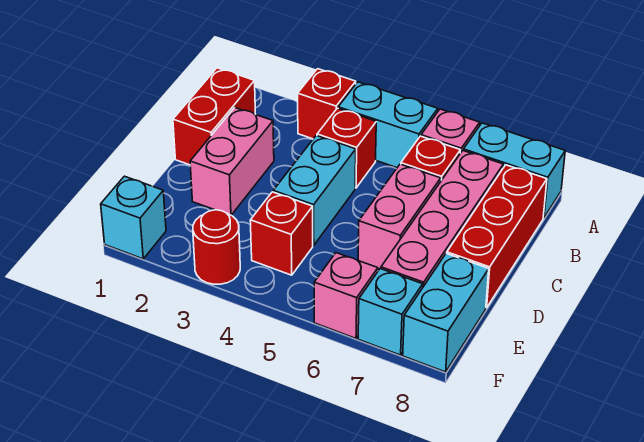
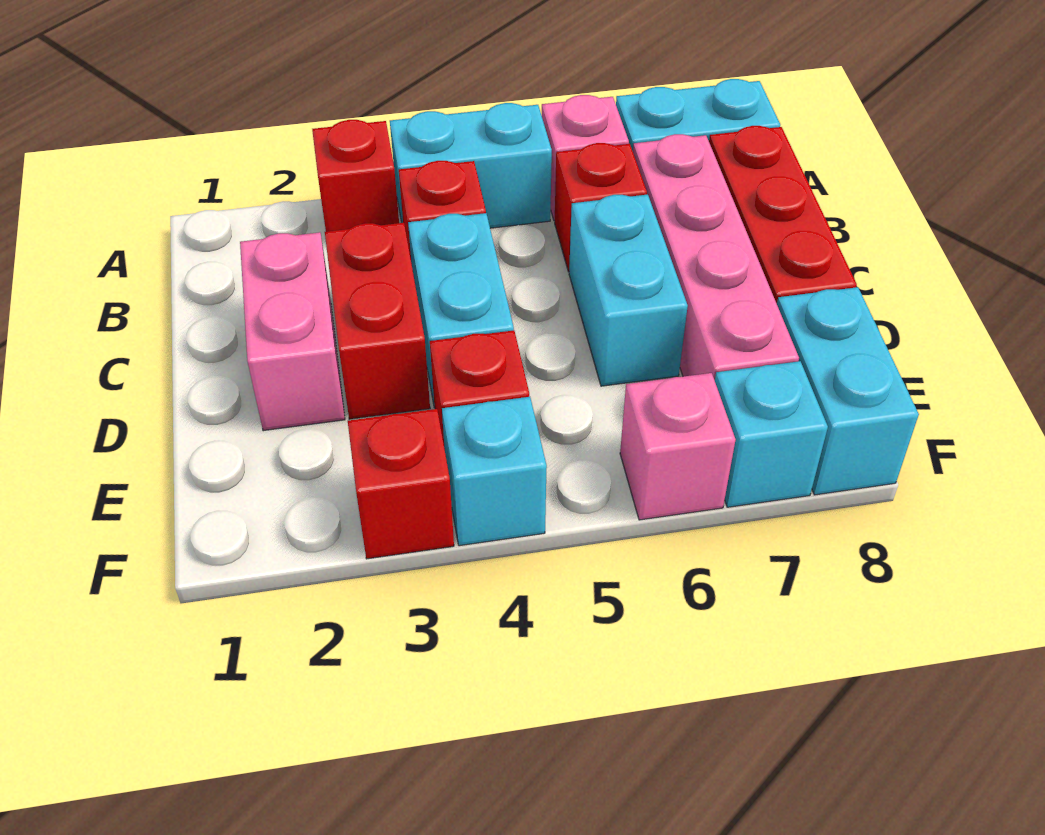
red 1x2 brick [173,68,255,165] -> red 1x2 brick moved to [325,223,430,419]
pink 1x2 brick [358,164,441,269] -> cyan 1x2 brick [569,195,688,386]
cyan 1x1 brick [101,176,166,259] -> cyan 1x1 brick moved to [442,397,547,546]
red 1x1 round brick [193,210,240,284] -> red 1x1 brick [348,409,454,559]

